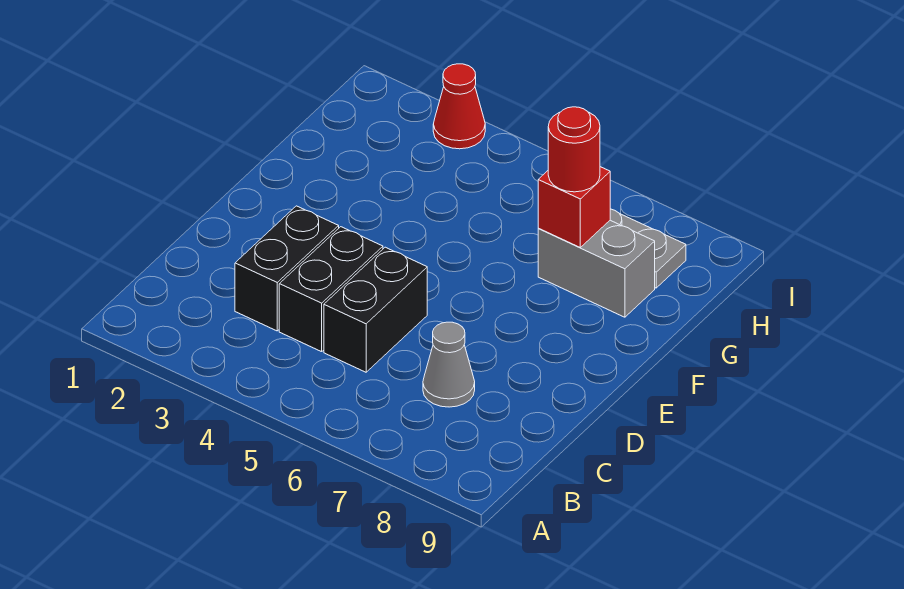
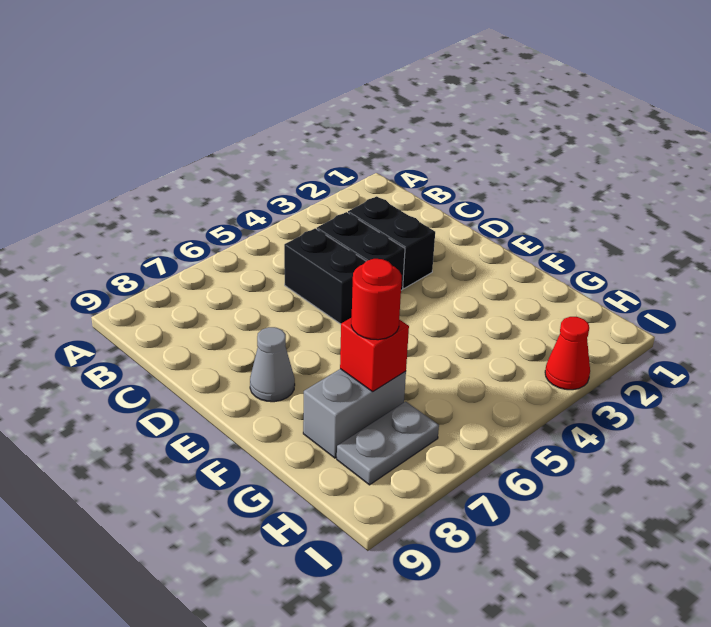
grey 1x1 cone [423,322,475,407] -> grey 1x1 cone moved to [250,327,295,402]

